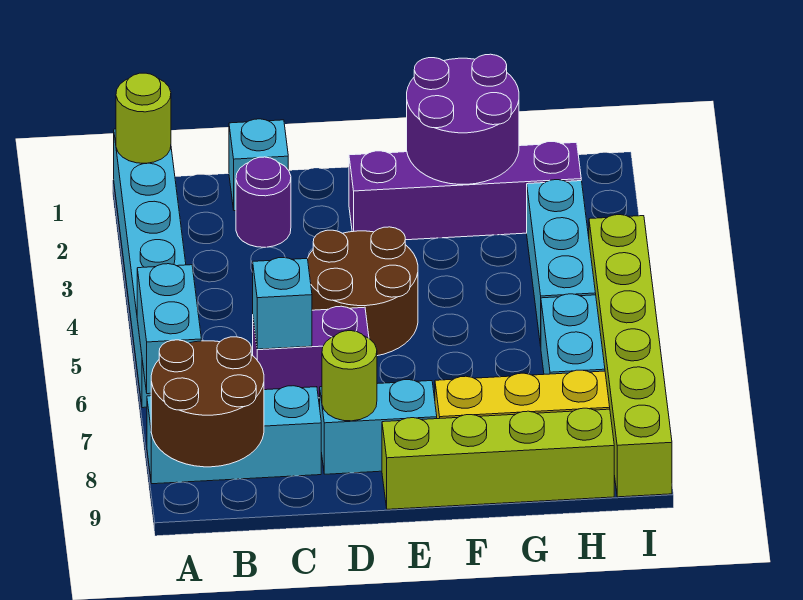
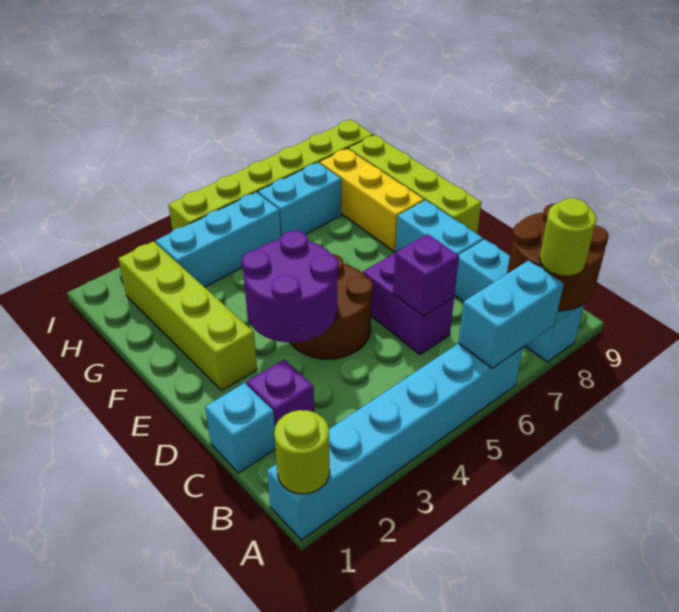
purple 1x1 round brick [236,157,291,247] -> purple 1x1 brick [247,360,314,426]
cyan 1x1 brick [253,258,312,349] -> purple 1x1 brick [393,234,459,316]
lime 1x1 round brick [322,331,377,421] -> lime 1x1 round brick moved to [540,198,596,276]
purple 1x4 brick [349,142,581,240] -> lime 1x4 brick [118,241,257,390]
purple 2x2 round brick [407,54,519,184] -> purple 2x2 round brick moved to [242,231,338,342]

